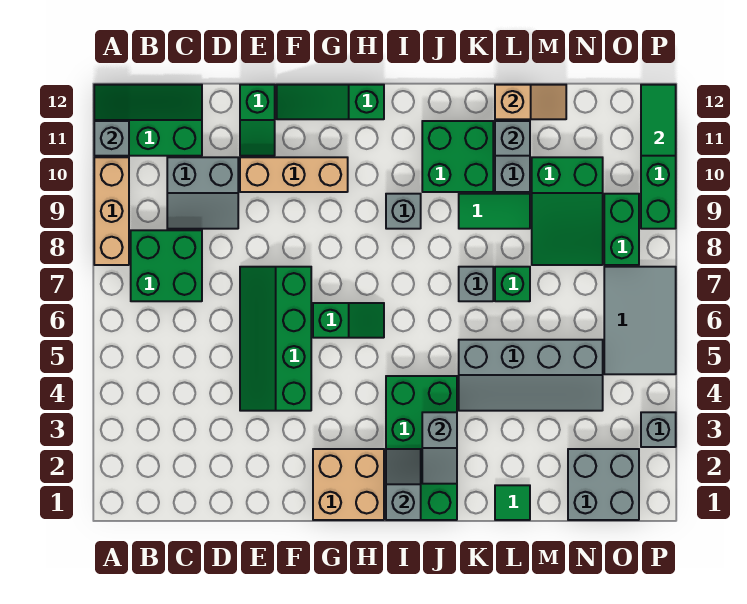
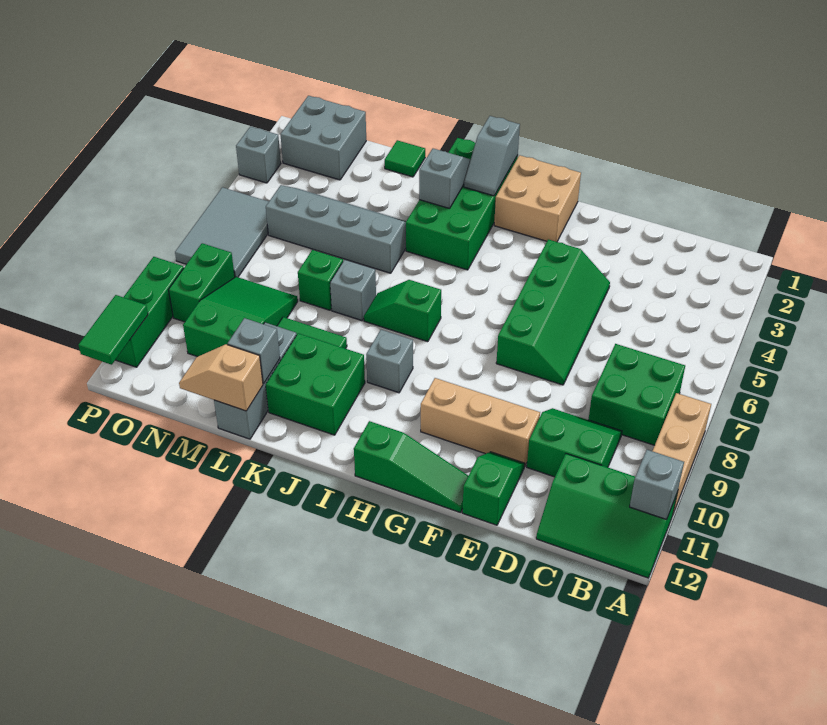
grey 2x2 slope [167,157,238,229] -> green 2x2 slope [527,408,622,477]
green 1x2 slope [313,303,384,338] -> green 1x2 slope moved to [364,280,441,342]

